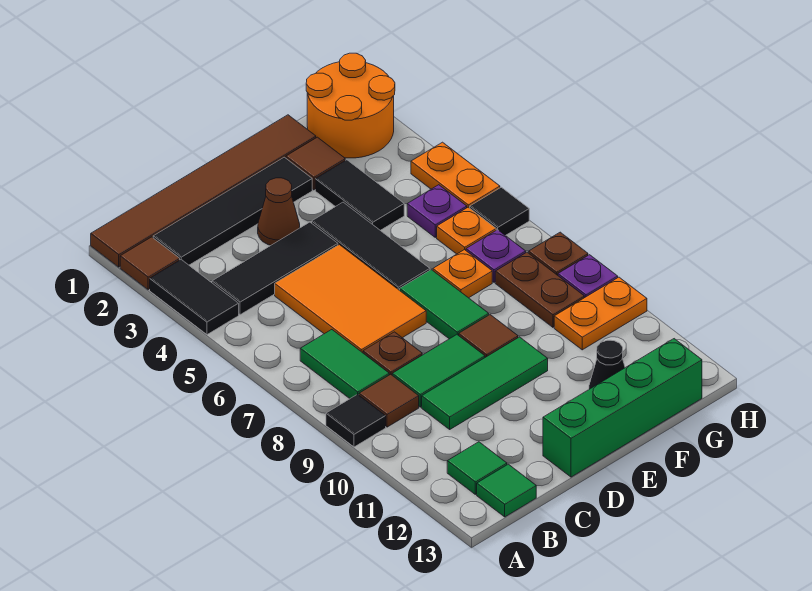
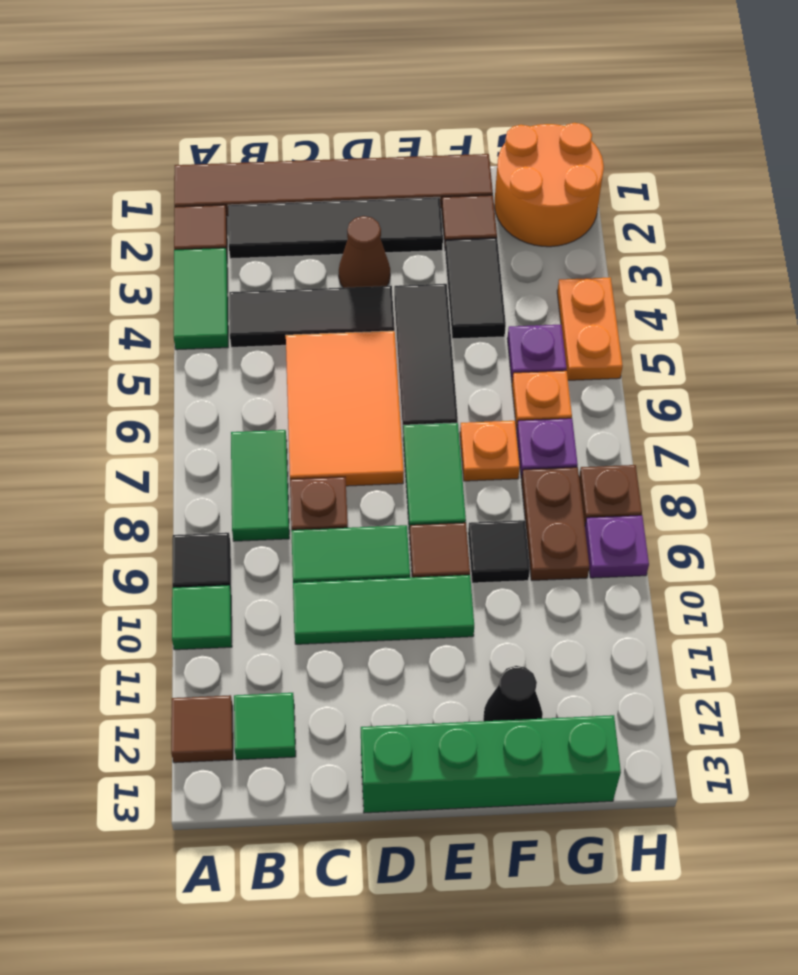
black 1x2 tile [150,260,239,335] -> green 1x2 tile [174,248,228,350]
brown 1x1 tile [359,374,419,427] -> brown 1x1 tile moved to [171,695,233,763]
green 1x1 tile [477,464,536,517] -> green 1x1 tile moved to [172,585,232,650]
orange 1x2 plate [554,277,647,350] -> none
black 1x1 tile [470,187,529,236] -> black 1x1 tile moved to [468,520,530,583]

